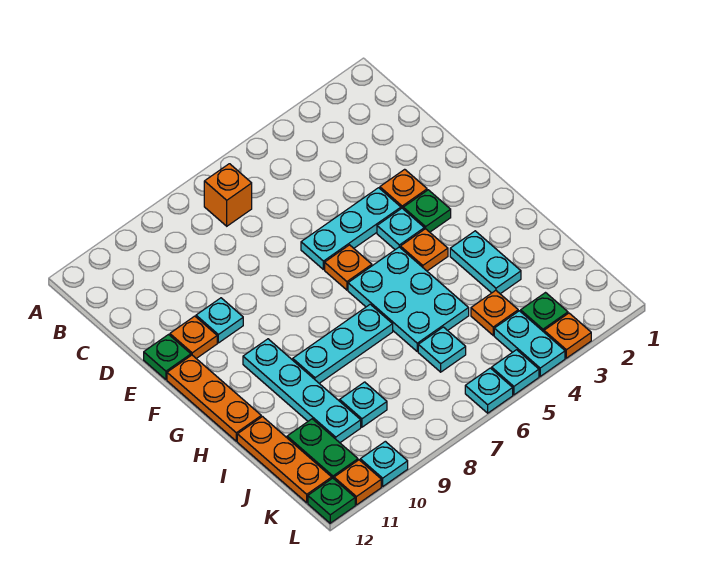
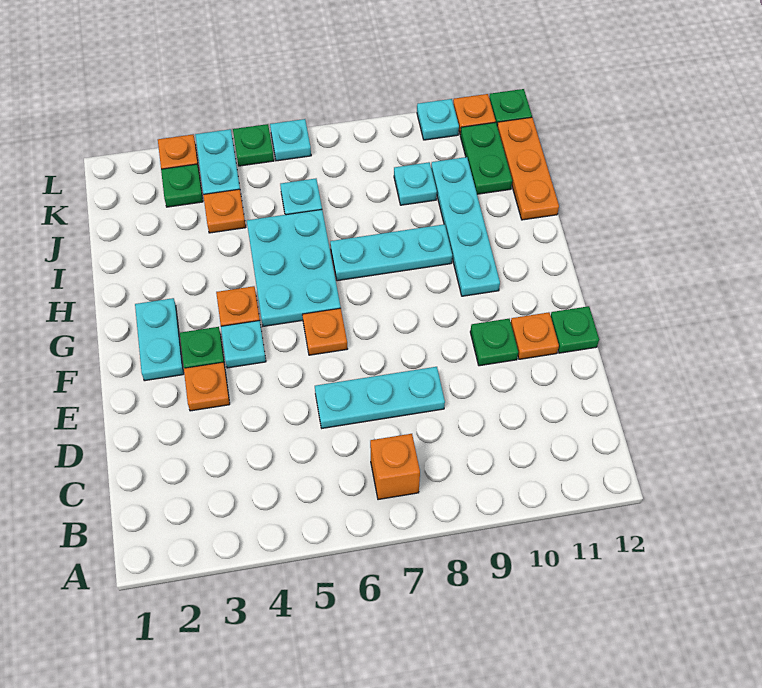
cyan 1x3 plate [301,188,401,269] -> cyan 1x3 plate moved to [315,367,445,428]
cyan 1x1 plate [196,298,243,343] -> green 1x1 plate [470,319,518,366]
orange 1x3 plate [167,355,261,441] -> none
cyan 1x2 plate [450,231,521,294] -> cyan 1x2 plate moved to [135,298,184,381]
cyan 1x1 plate [492,350,539,395] -> green 1x1 plate [233,124,274,166]

